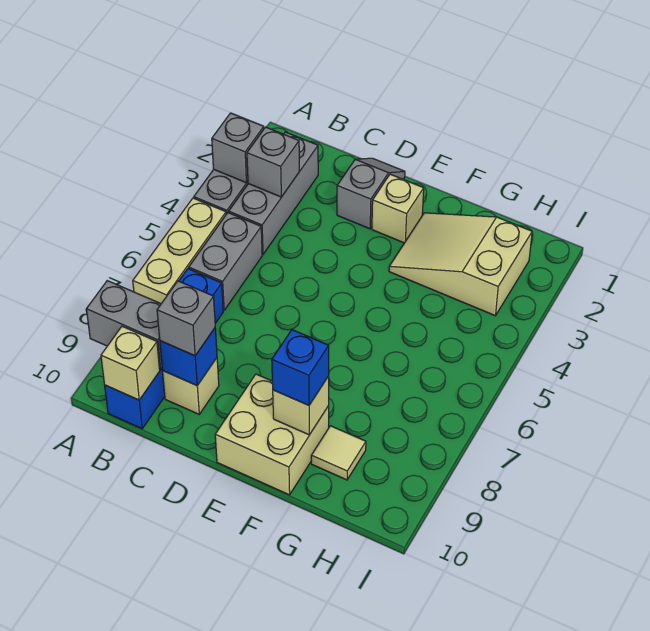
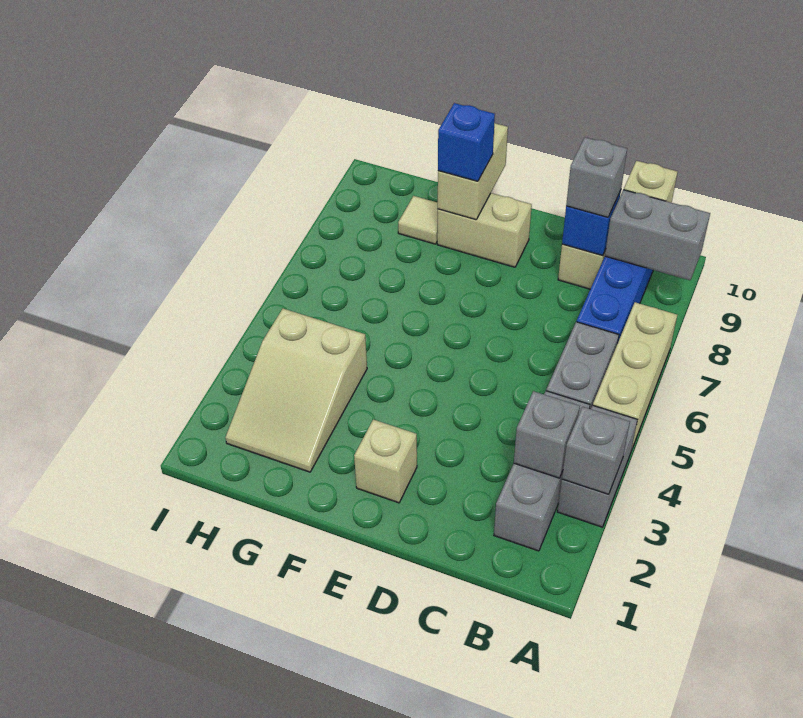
grey 1x2 slope [337,158,405,229] -> none
tan 2x2 brick [215,374,329,495] -> tan 1x2 brick [437,193,532,267]
tan 2x3 slope [389,213,532,316] -> tan 2x3 slope turned to [225,309,367,472]
tan 1x1 brick [273,376,329,435] -> tan 1x2 brick [438,123,508,220]

